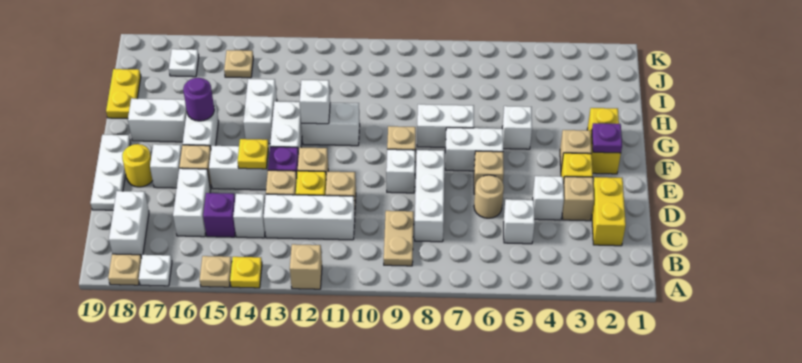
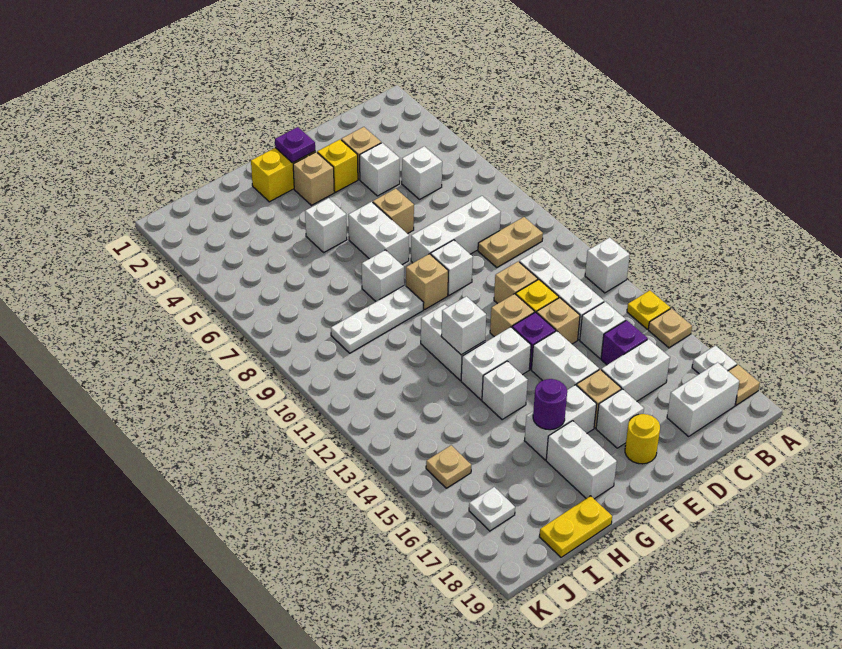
tan 1x1 brick [290,244,322,289] -> white 1x1 brick [585,237,630,293]
yellow 1x2 brick [592,177,626,246] -> none
tan 1x1 round brick [474,175,504,218] -> none
white 1x3 plate [91,135,131,210] -> white 1x3 plate moved to [331,285,424,353]
yellow 1x1 plate [238,139,269,169] -> none
white 1x2 brick [417,104,474,147] -> white 1x1 brick [362,250,404,301]
white 1x2 brick [243,79,277,144] -> white 1x1 brick [482,361,528,420]

